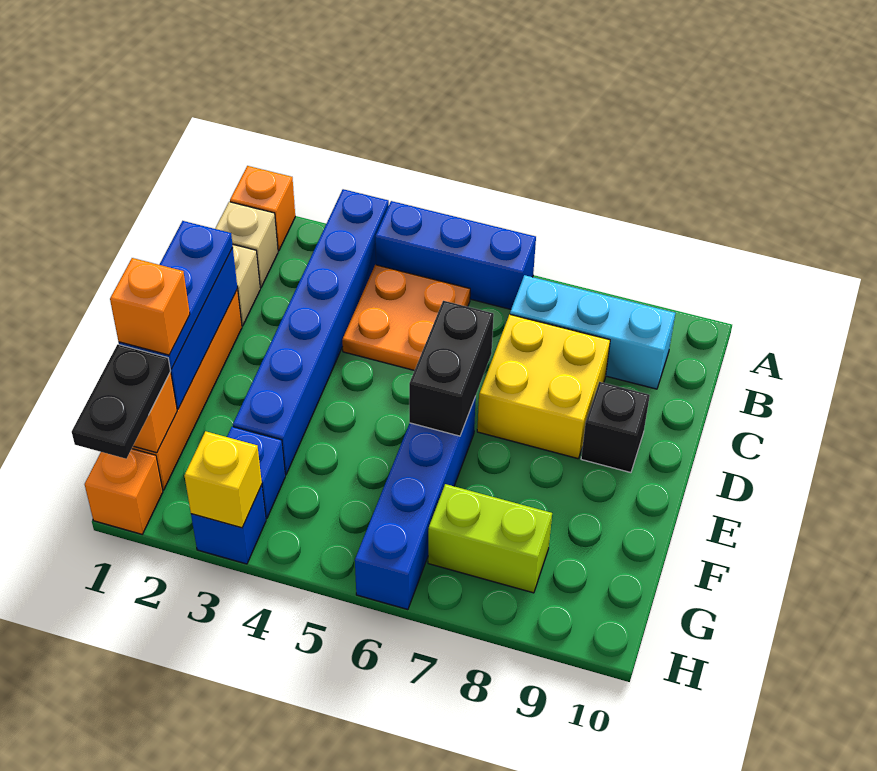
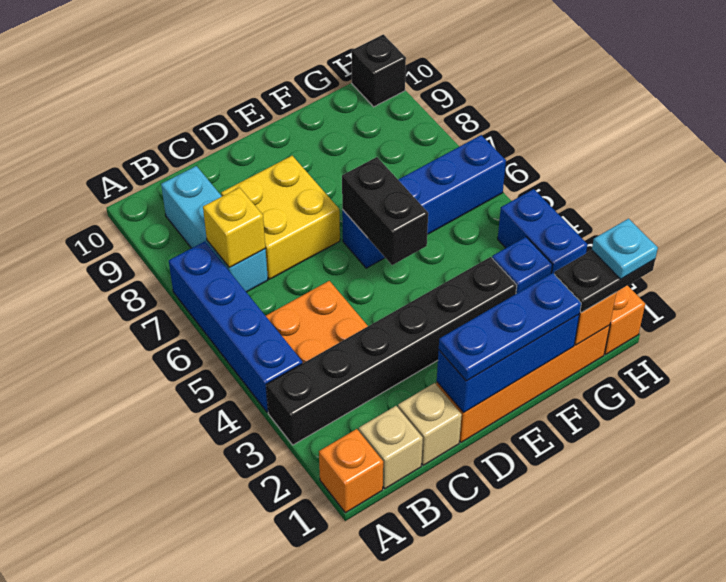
blue 1x6 brick [233,189,389,475] -> black 1x6 brick [266,257,517,445]
blue 1x3 brick [375,201,536,309] -> blue 1x4 brick [169,241,302,412]
black 1x2 brick [409,301,494,436] -> black 1x2 brick turned to [342,157,428,265]
black 1x1 brick [581,382,650,473] -> black 1x1 brick moved to [352,34,406,107]
orange 1x1 brick [110,258,190,355] -> none
lime 1x2 brick [428,484,552,593] -> none
none -> cyan 1x1 plate [592,219,658,279]
blue 1x1 brick [191,485,266,564] -> blue 1x2 brick [498,189,587,273]
yellow 1x1 brick [184,431,262,528] -> yellow 1x1 brick moved to [203,188,265,267]

